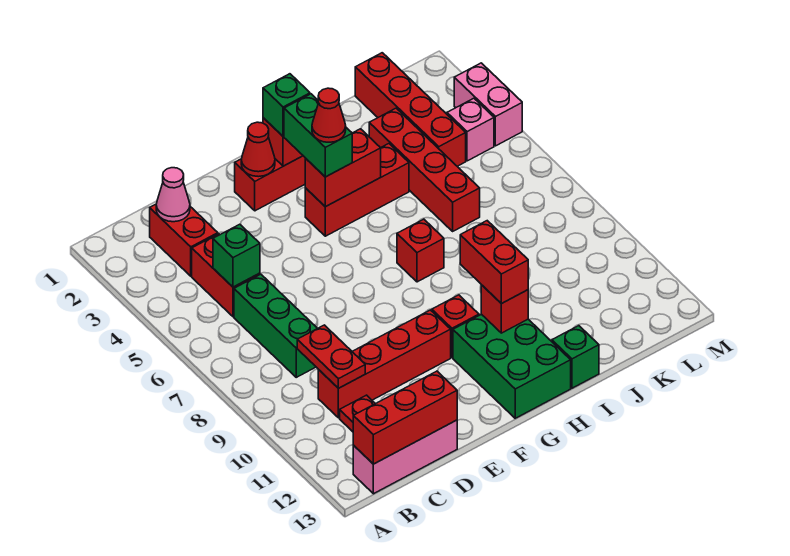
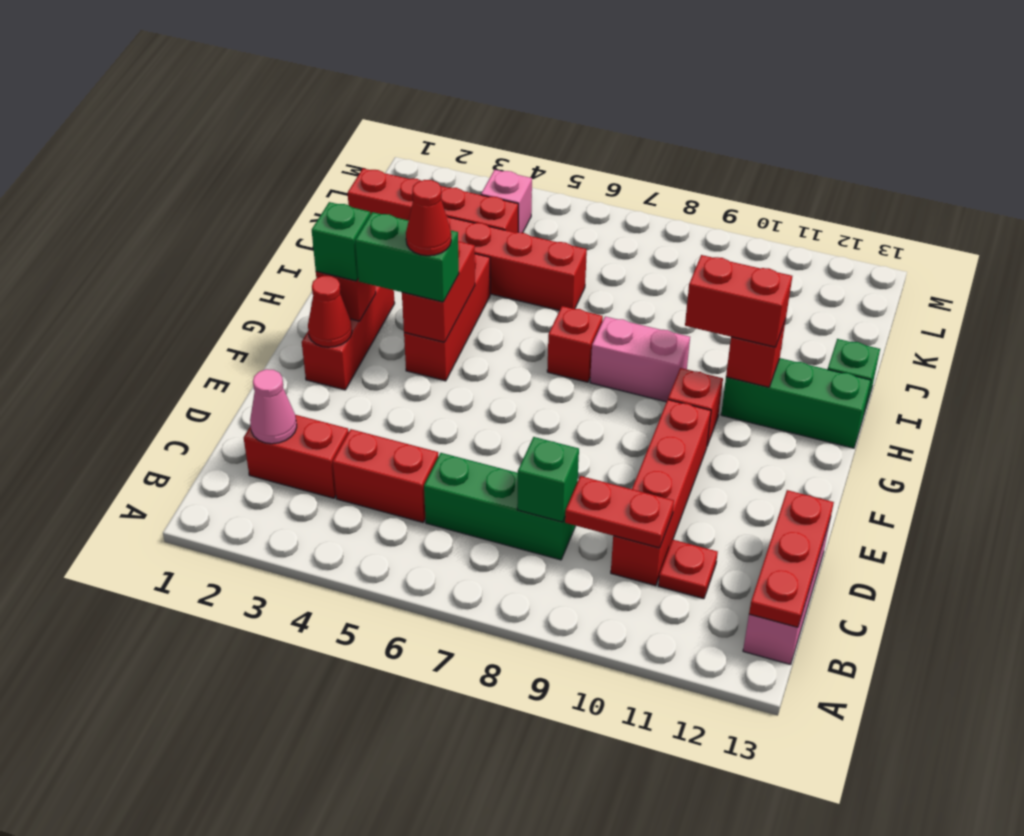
red 1x3 brick [353,371,457,464] -> red 1x3 plate [749,490,834,627]
green 1x1 brick [213,224,260,287] -> green 1x1 brick moved to [517,437,579,522]
green 2x3 brick [453,314,571,418] -> green 1x3 brick [721,358,871,448]
pink 1x2 brick [454,63,522,146] -> pink 1x2 brick moved to [590,316,690,402]

